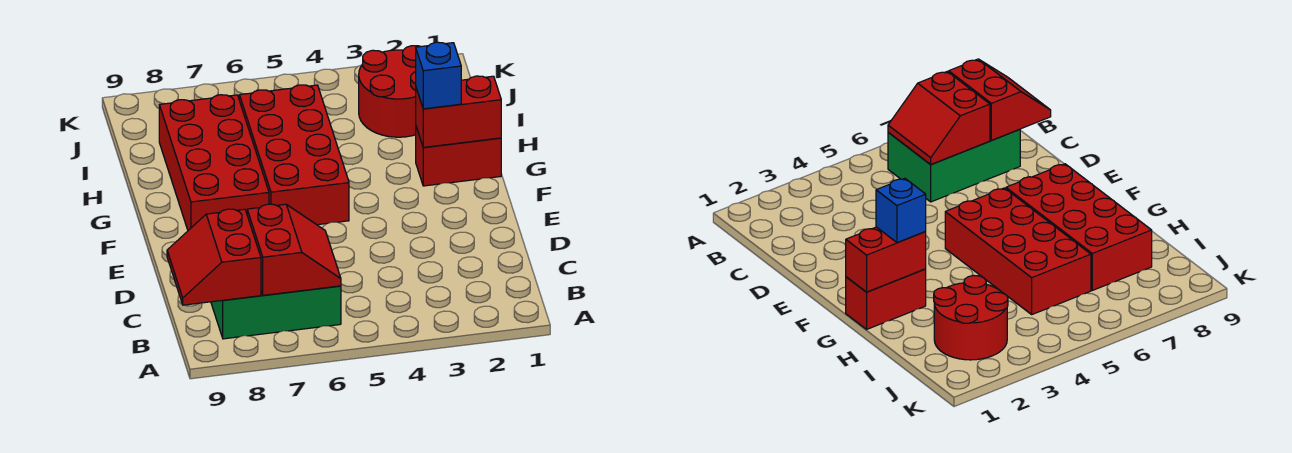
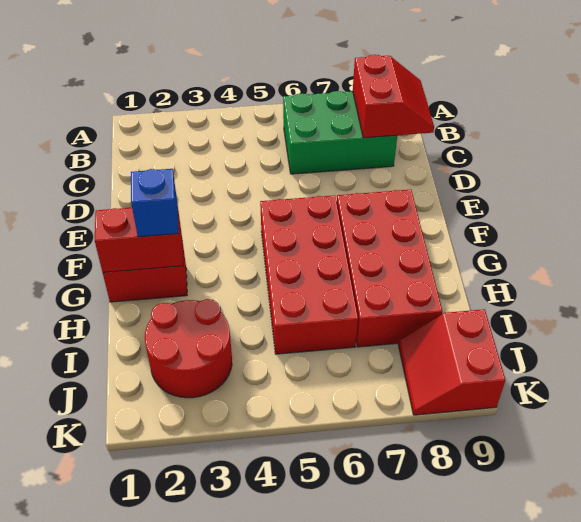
red 2x2 slope [247,204,341,295] -> red 2x2 slope moved to [398,309,505,415]

